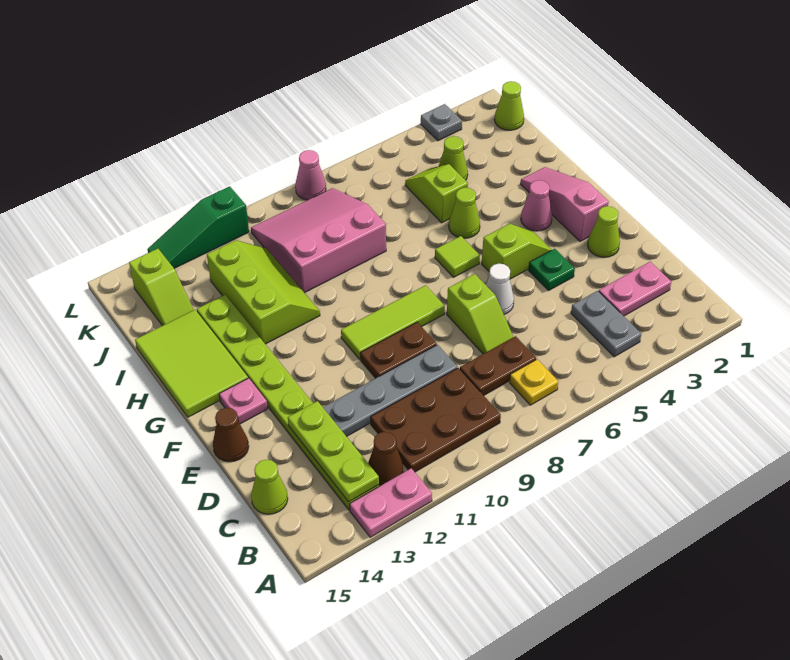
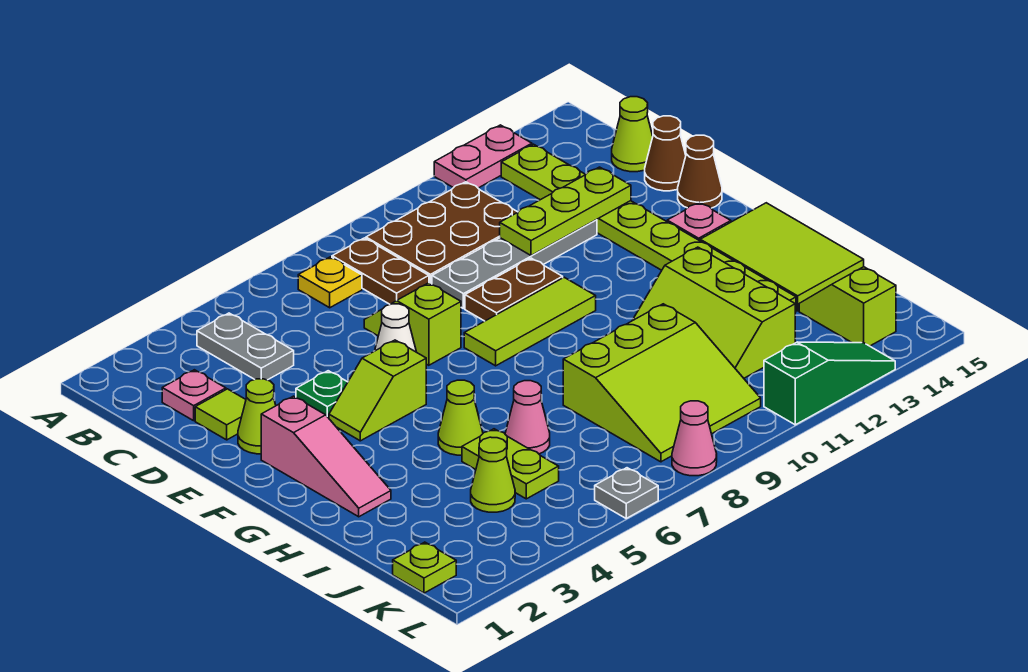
brown 1x1 cone [368,432,403,485] -> brown 1x1 cone moved to [645,116,686,191]
lime 1x3 plate [288,401,379,502] -> lime 1x3 plate turned to [500,167,631,256]
pink 1x2 plate [599,262,671,316] -> pink 1x1 plate [162,370,226,421]
brown 1x2 plate [460,336,536,395] -> brown 1x2 plate turned to [332,238,429,304]
pink 1x1 cone [521,180,552,231] -> pink 1x1 cone moved to [505,381,550,454]
lime 1x1 tile [435,236,480,277] -> lime 1x1 tile moved to [195,389,246,440]
lime 1x2 slope [405,164,468,223] -> lime 1x2 plate [462,429,559,499]
pink 3x3 slope [251,188,386,293] -> lime 3x3 slope [563,304,761,462]
lime 1x1 cone [494,81,524,130] -> lime 1x1 plate [393,542,456,593]
grey 1x1 plate [421,104,462,141] -> grey 1x1 plate moved to [595,468,658,518]

